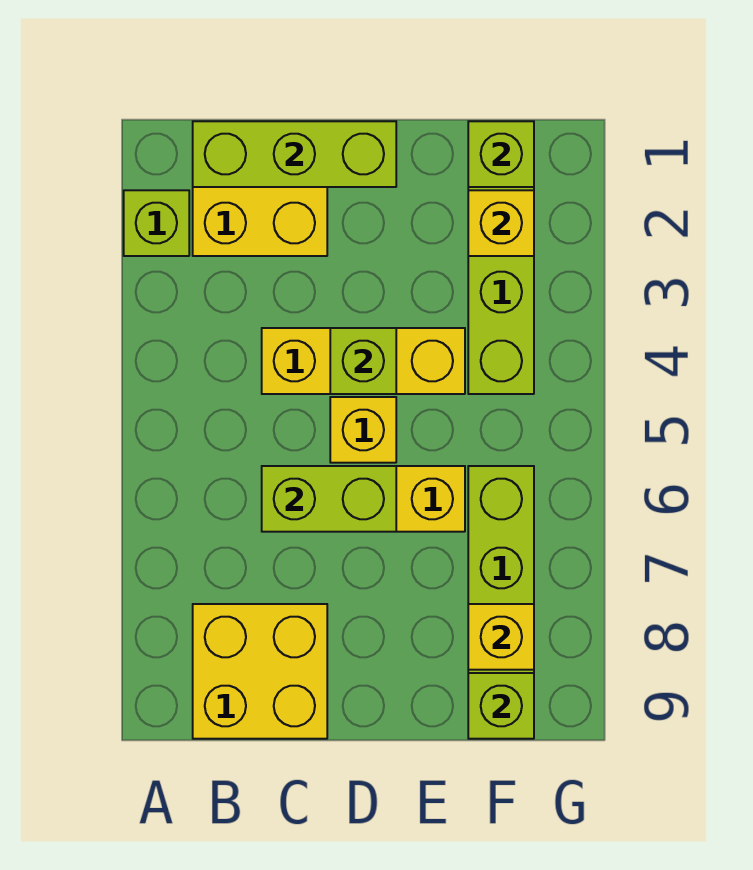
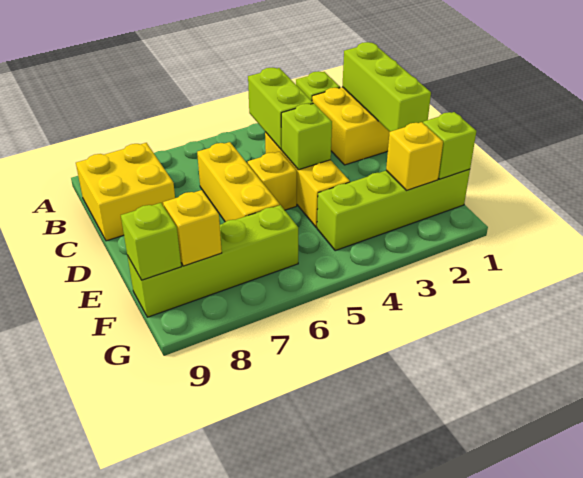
lime 1x2 brick [262,466,396,532] -> lime 1x2 brick moved to [248,68,313,149]

